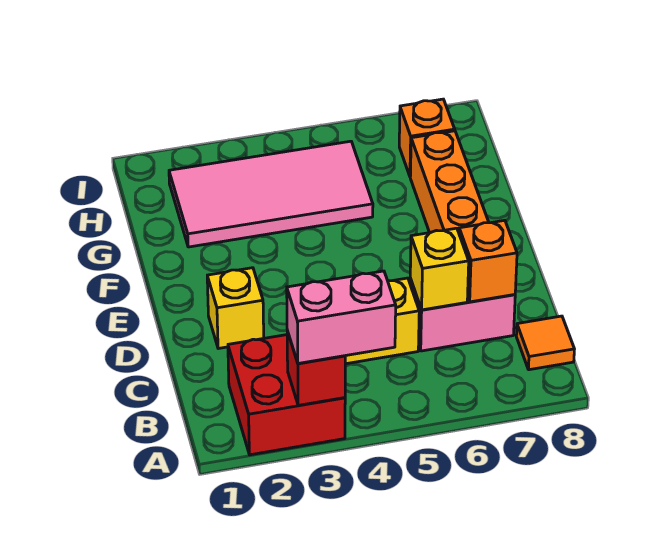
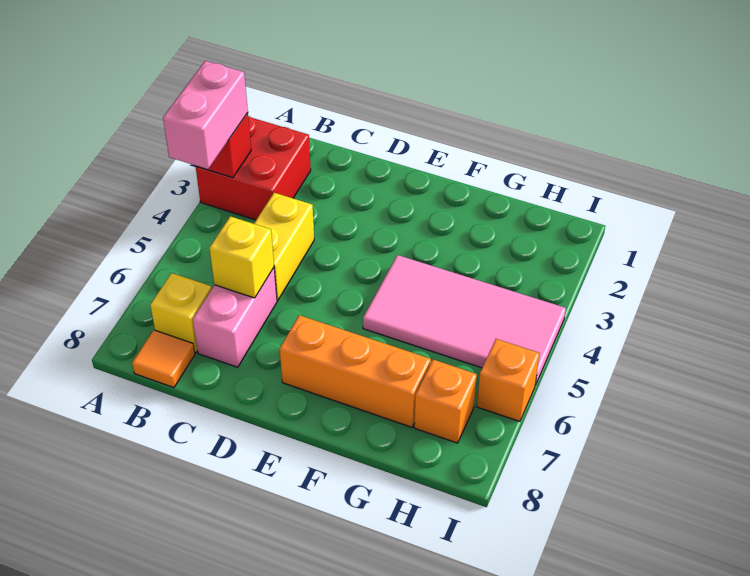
orange 1x1 brick [459,220,517,302] -> orange 1x1 brick moved to [477,339,540,421]
yellow 1x1 brick [207,268,264,349] -> yellow 1x1 brick moved to [150,273,212,353]
pink 2x4 tile [169,141,373,247] -> pink 2x4 tile turned to [363,255,566,385]

